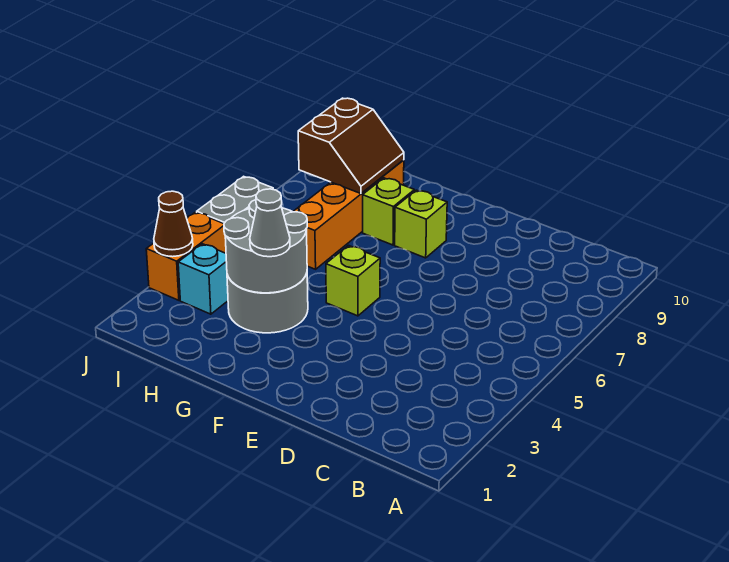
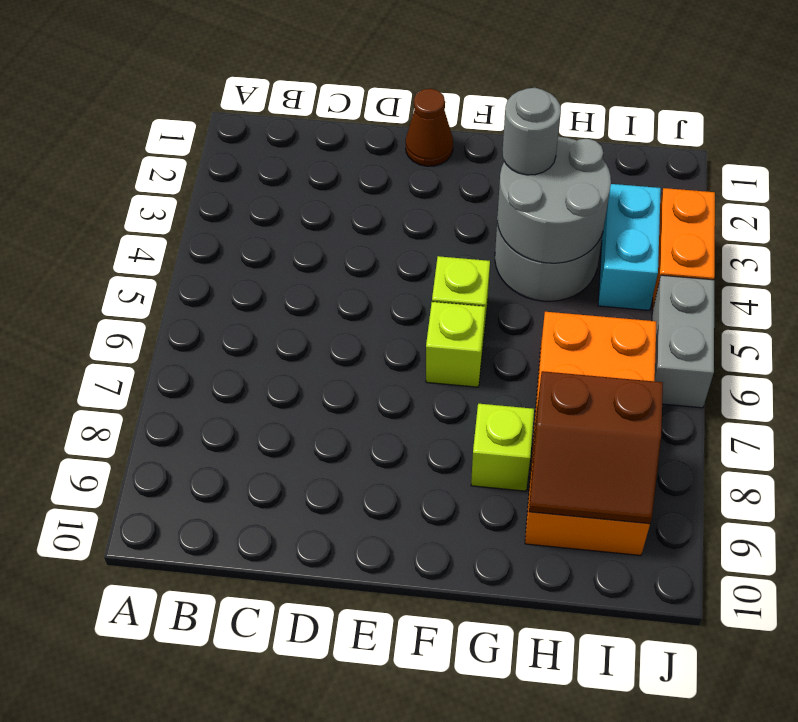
lime 1x1 brick [395,190,447,258] -> lime 1x1 brick moved to [426,302,485,387]
grey 1x1 cone [250,189,290,257] -> grey 1x1 round brick [502,88,561,175]
orange 1x4 brick [293,160,404,269] -> orange 2x4 brick [525,312,656,555]
brown 2x2 slope [298,98,404,194] -> brown 2x2 slope turned to [529,371,663,524]
cyan 1x1 brick [178,244,228,314] -> cyan 1x2 brick [598,184,661,310]
brown 1x1 cone [154,191,193,257] -> brown 1x1 cone moved to [406,89,453,166]

